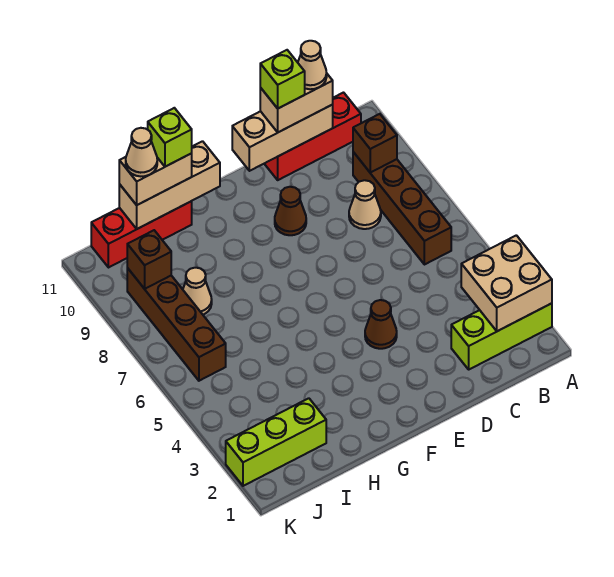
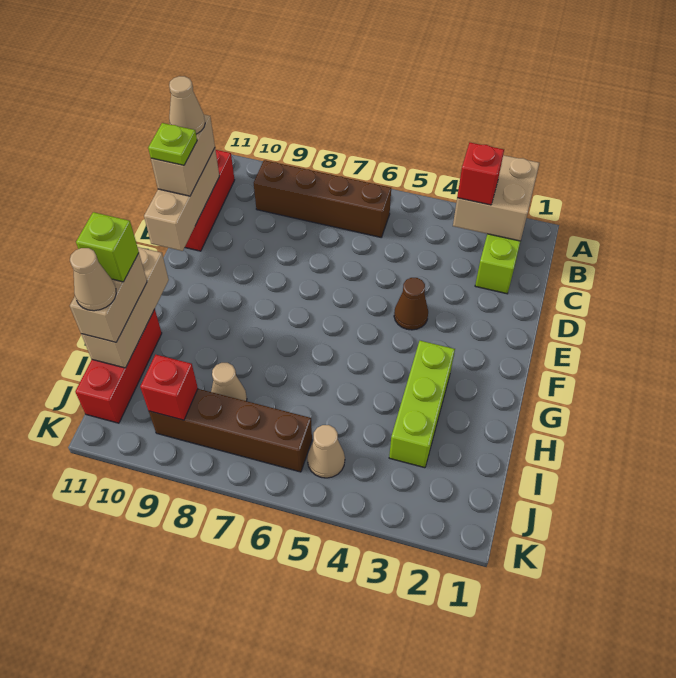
none -> red 1x1 brick [457,143,504,205]
brown 1x1 brick [353,114,397,173] -> none
tan 1x1 cone [349,180,381,229] -> tan 1x1 cone moved to [307,425,345,478]
lime 1x1 brick [260,50,305,108] -> lime 1x1 plate [148,123,197,165]
brown 1x1 cone [275,187,306,235] -> none
lime 1x3 brick [226,398,326,486] -> lime 1x3 brick moved to [389,341,455,468]
brown 1x1 brick [127,230,171,289] -> red 1x1 brick [140,355,198,420]

